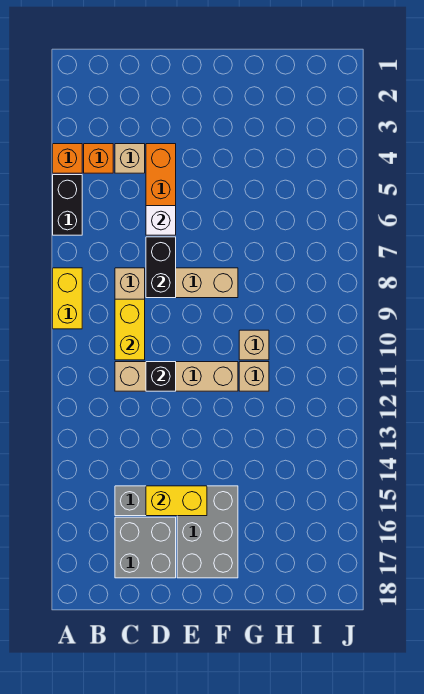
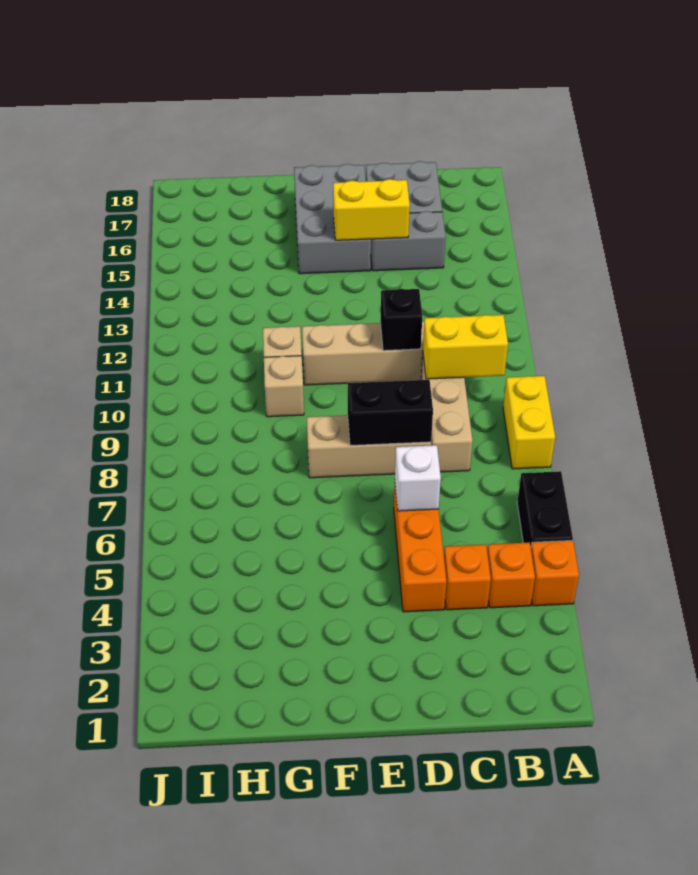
tan 1x1 brick [115,144,145,173] -> orange 1x1 brick [444,544,491,610]
yellow 1x2 brick [115,299,145,360] -> yellow 1x2 brick turned to [423,315,508,379]
black 1x2 brick [146,237,176,298] -> black 1x2 brick turned to [348,380,433,446]

